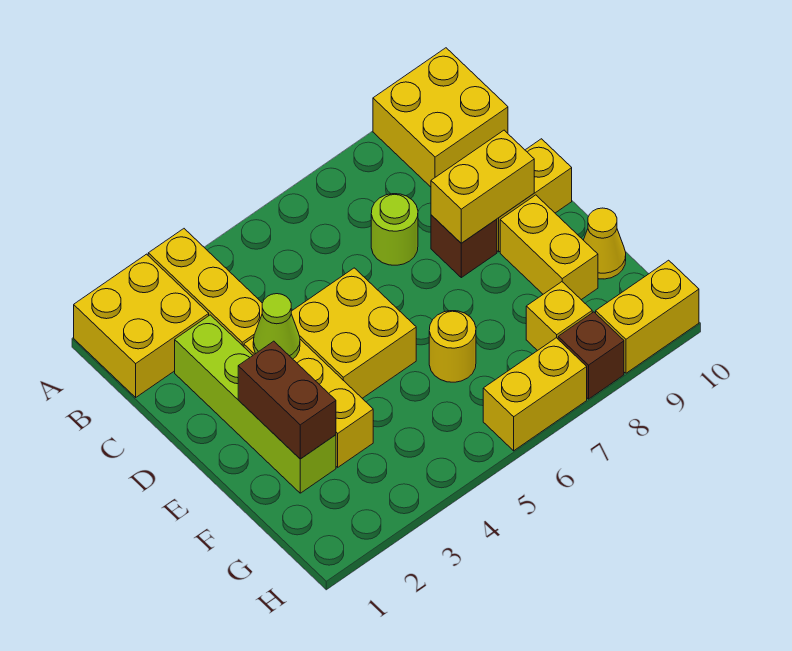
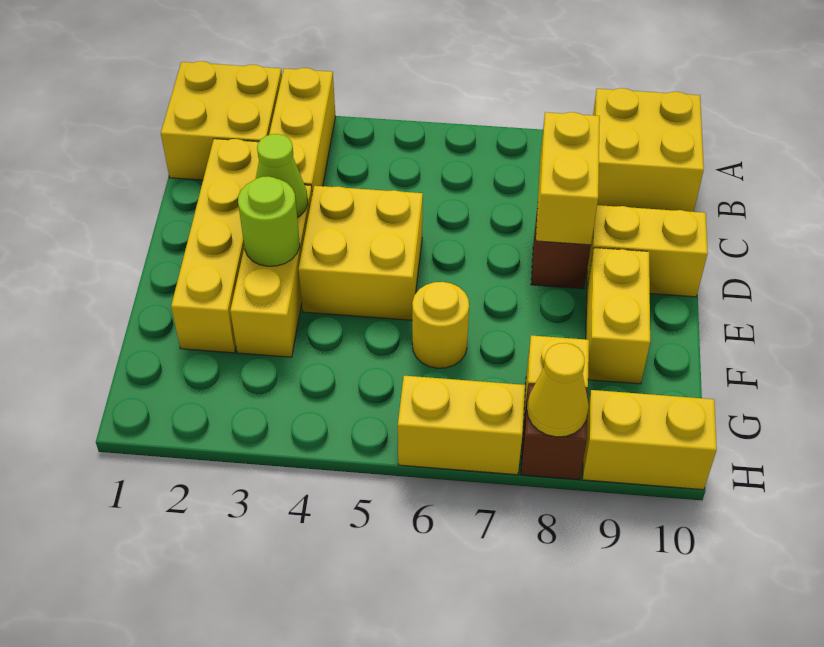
lime 1x4 brick [175,315,336,493] -> yellow 1x4 brick [171,139,259,353]
lime 1x1 round brick [371,194,418,265] -> lime 1x1 round brick moved to [238,176,300,266]
yellow 1x2 brick [431,130,534,243] -> yellow 1x2 brick turned to [536,112,600,245]
brown 1x2 brick [238,341,336,459] -> none
yellow 1x1 cone [584,208,626,279] -> yellow 1x1 cone moved to [527,343,589,437]

